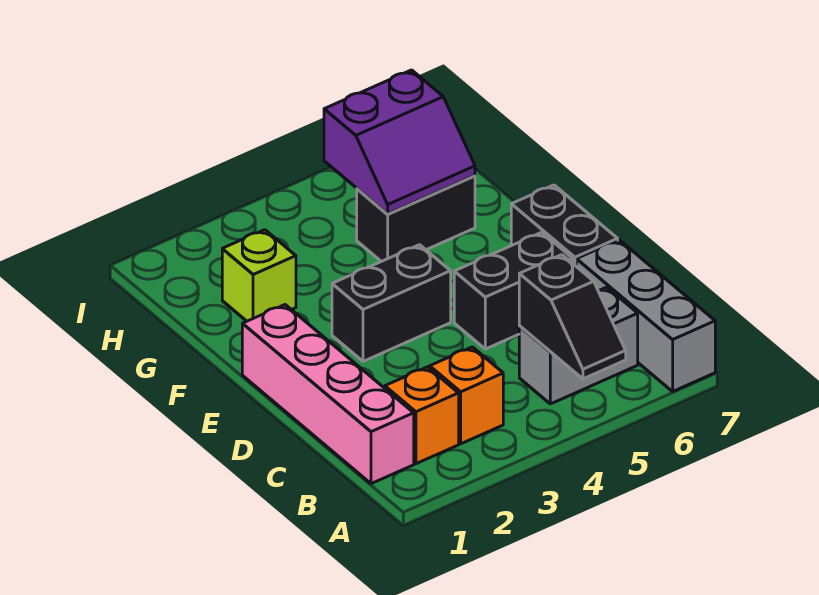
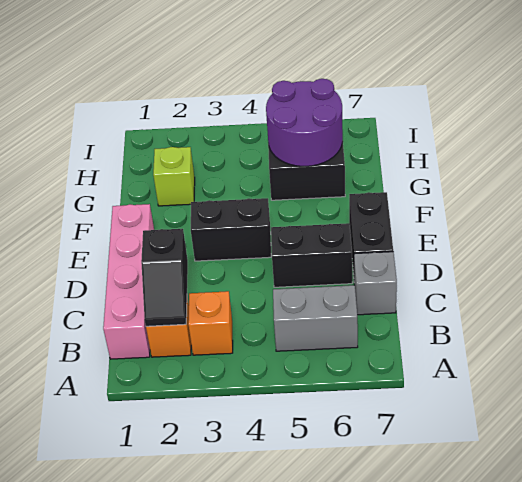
black 1x2 slope [519,255,626,379] -> black 1x2 slope moved to [141,229,188,326]
grey 1x3 brick [576,240,715,391] -> grey 1x1 brick [354,252,397,315]
purple 2x2 slope [324,70,475,214] -> purple 2x2 round brick [266,79,343,166]

